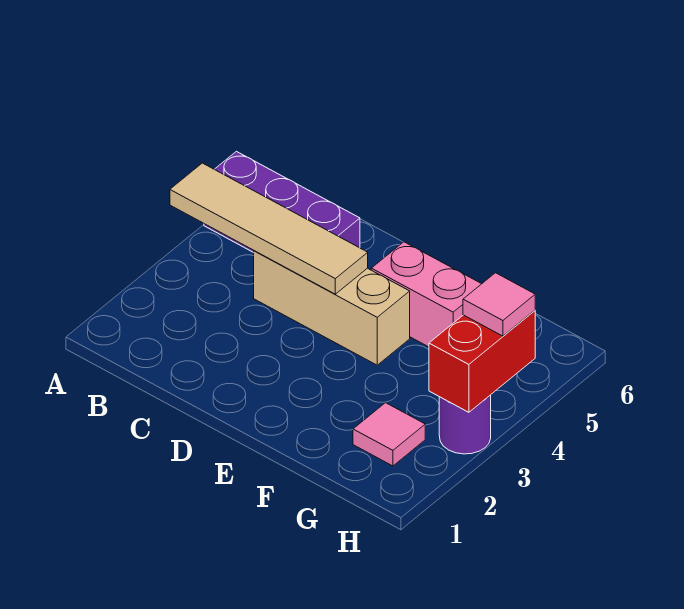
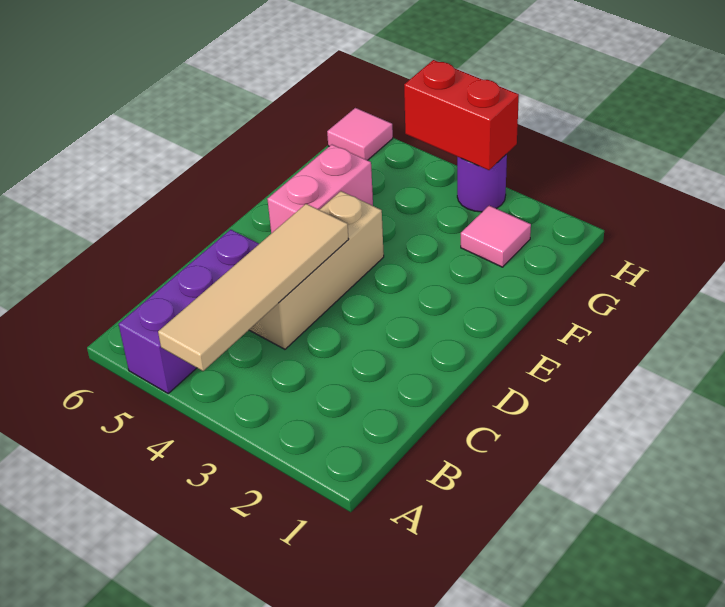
pink 1x1 tile [463,273,535,336] -> pink 1x1 tile moved to [327,108,393,160]

